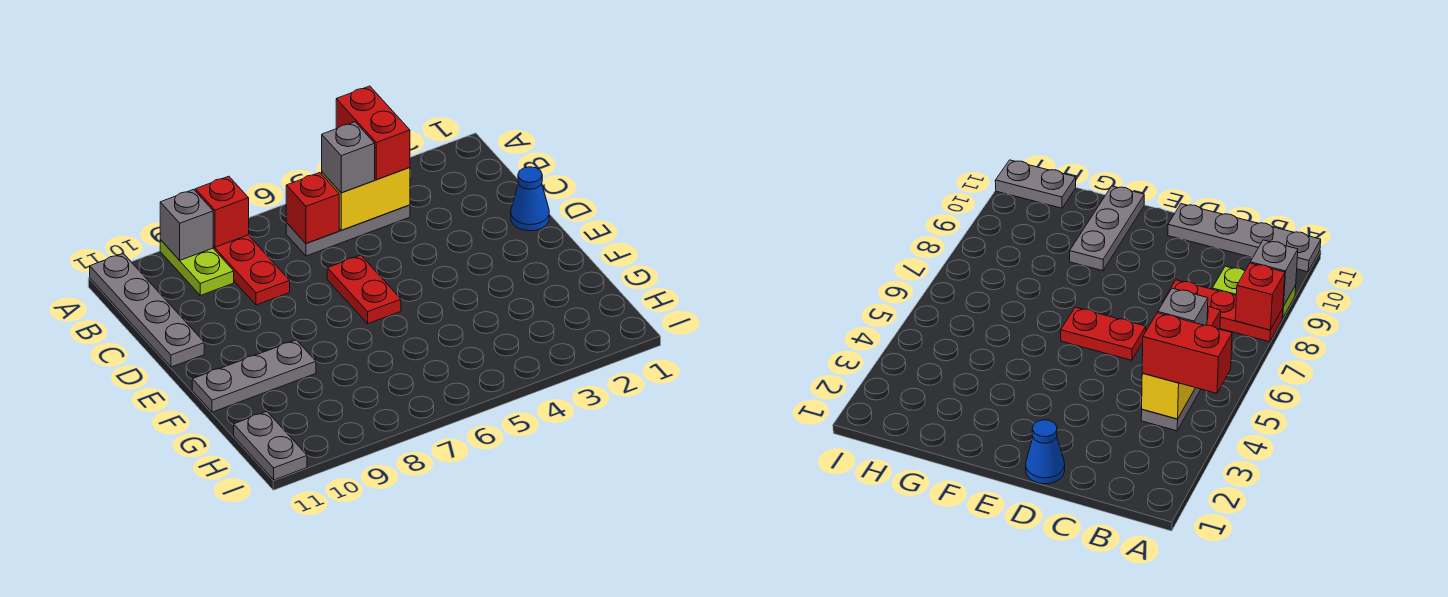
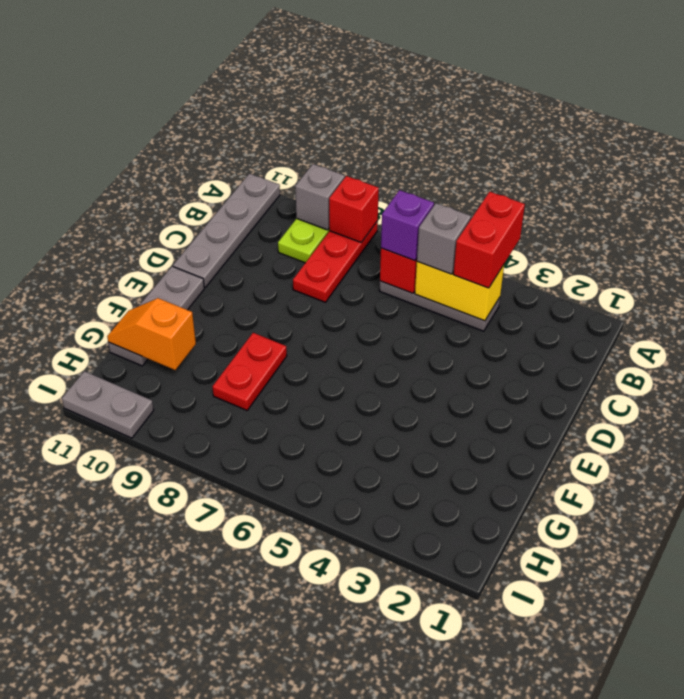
none -> purple 1x1 brick [381,190,434,261]
blue 1x1 cone [511,167,549,231] -> none
red 1x2 plate [327,255,401,324] -> red 1x2 plate moved to [212,333,287,410]
grey 1x3 plate [192,340,316,412] -> grey 1x3 plate turned to [108,266,204,366]
none -> orange 1x2 slope [107,298,196,370]
grey 1x2 plate [234,412,307,480] -> grey 1x2 plate turned to [62,371,154,438]

